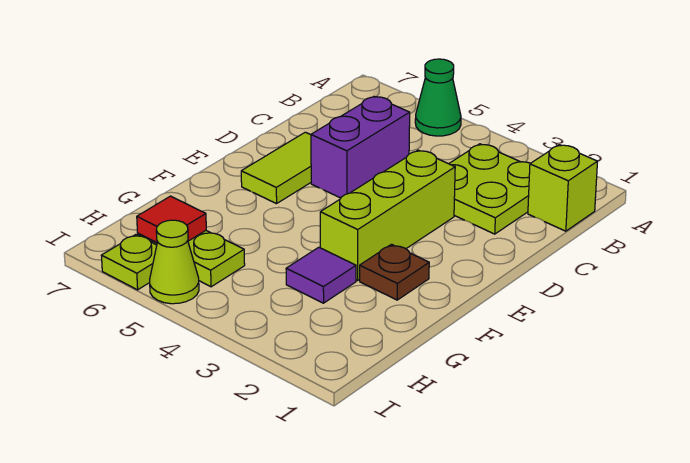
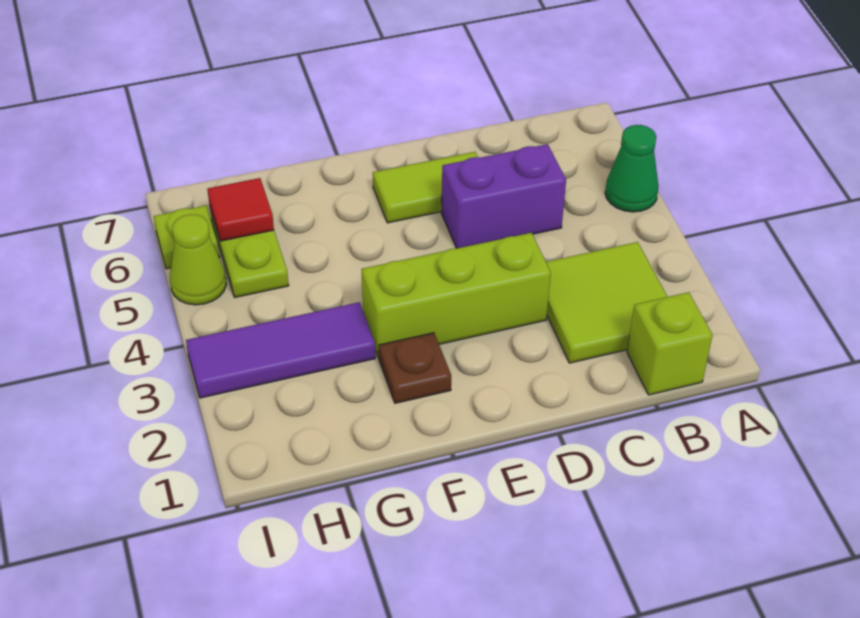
lime 2x2 plate [449,144,530,234] -> lime 2x2 tile [546,242,667,363]
purple 1x1 tile [286,247,356,303] -> purple 1x3 tile [186,302,375,398]

